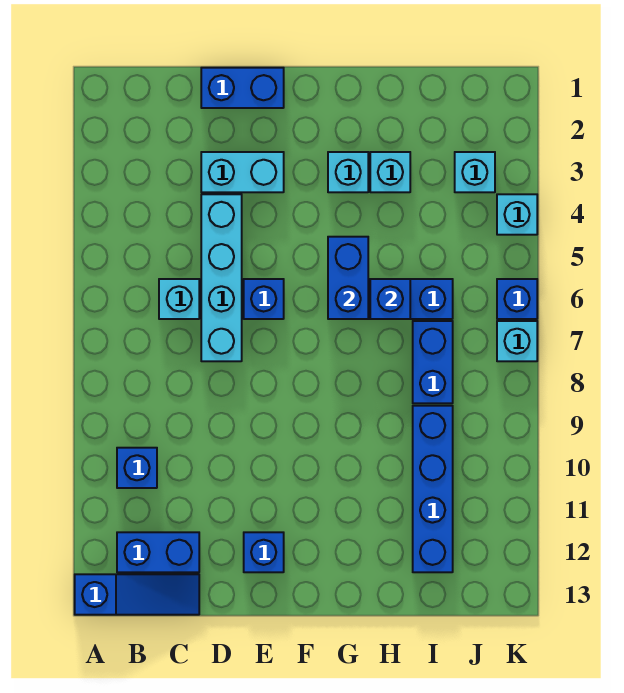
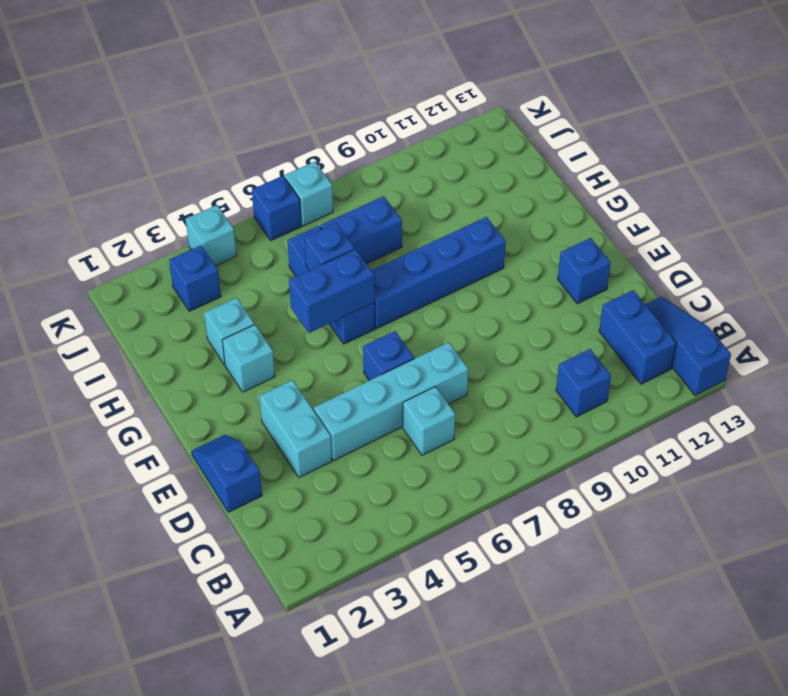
blue 1x2 brick [201,68,284,108] -> blue 1x2 slope [192,435,262,512]
blue 1x4 brick [413,406,453,572] -> blue 1x4 brick moved to [371,217,506,328]
cyan 1x1 brick [455,152,495,192] -> blue 1x1 brick [169,245,221,311]

